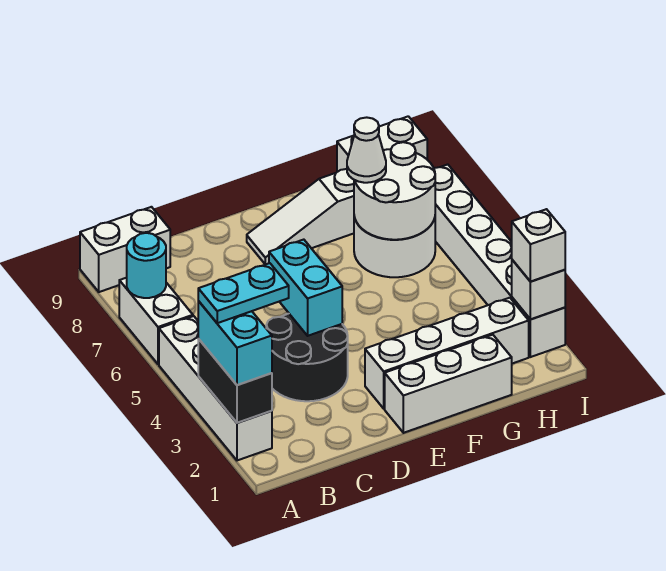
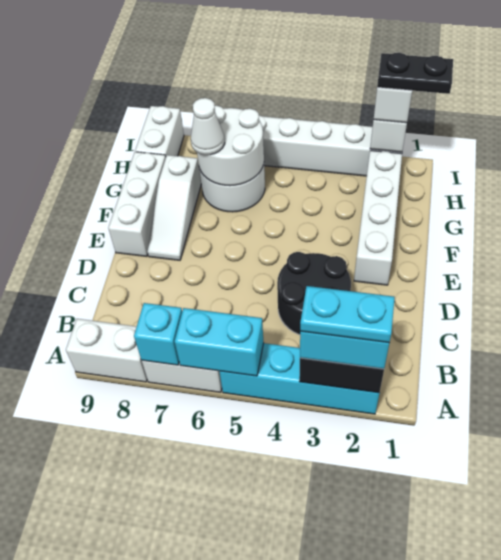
white 1x4 brick [159,316,272,460] -> cyan 1x4 brick [219,343,379,414]
cyan 1x2 plate [198,263,289,323] -> cyan 1x2 plate turned to [300,286,395,343]
cyan 1x1 round brick [127,233,166,298] -> cyan 1x1 brick [134,303,182,365]
white 1x2 brick [80,207,170,292] -> white 1x2 brick turned to [66,319,147,382]
cyan 1x2 brick [269,240,342,336] -> cyan 1x2 brick moved to [175,308,264,376]
white 1x3 brick [385,335,512,433] -> white 1x3 brick moved to [108,152,166,257]
none -> black 1x2 plate [377,53,453,94]

